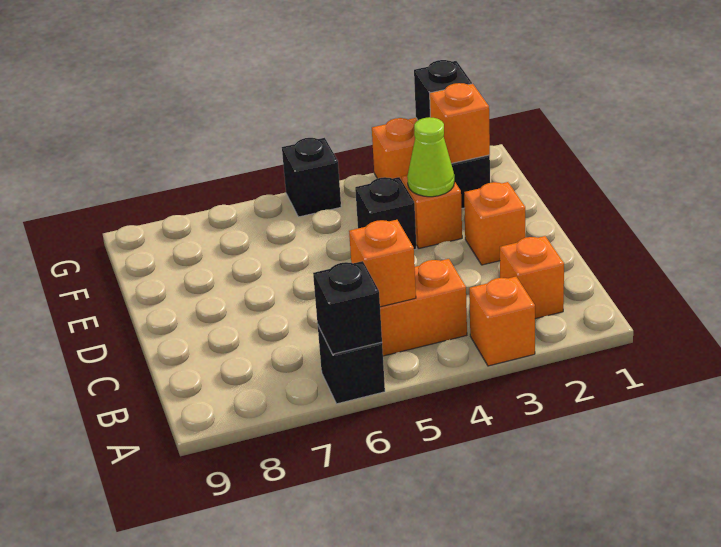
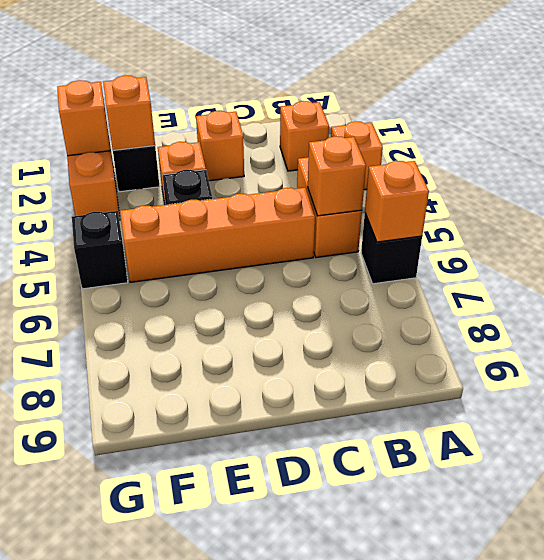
black 1x1 brick [313,261,382,354] -> orange 1x1 brick [365,161,429,242]
none -> orange 1x4 brick [120,188,315,282]
lime 1x1 cone [407,117,454,197] -> none
black 1x1 brick [414,60,472,120] -> orange 1x1 brick [57,80,110,156]

